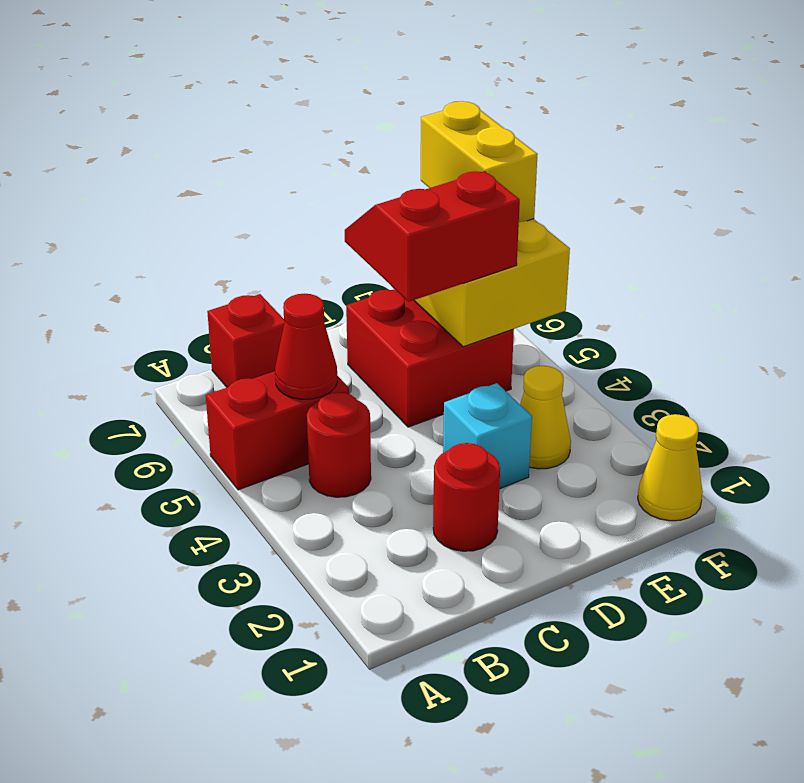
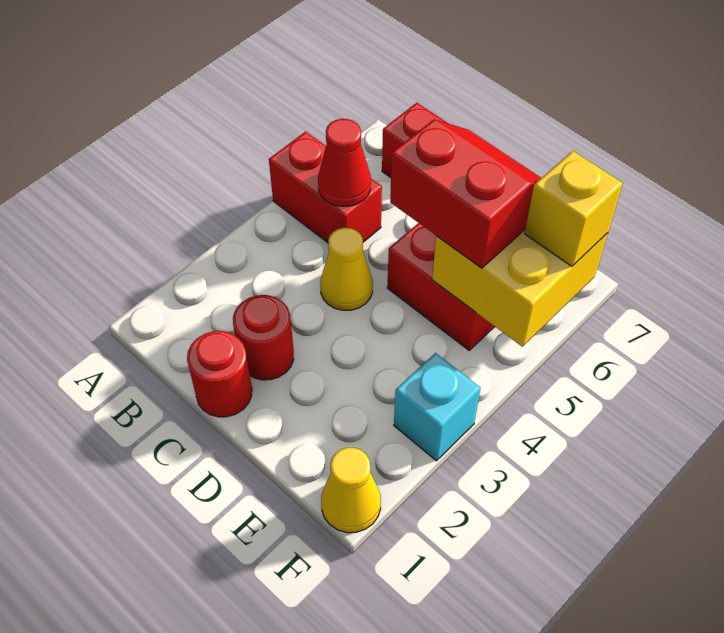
red 1x1 round brick [307,392,371,497] -> red 1x1 round brick moved to [187,331,252,417]
cyan 1x1 brick [443,383,532,489] -> cyan 1x1 brick moved to [394,353,481,461]
yellow 1x1 cone [520,366,571,469] -> yellow 1x1 cone moved to [320,228,373,310]
yellow 1x2 brick [421,101,538,222] -> yellow 1x1 brick [524,151,623,266]

